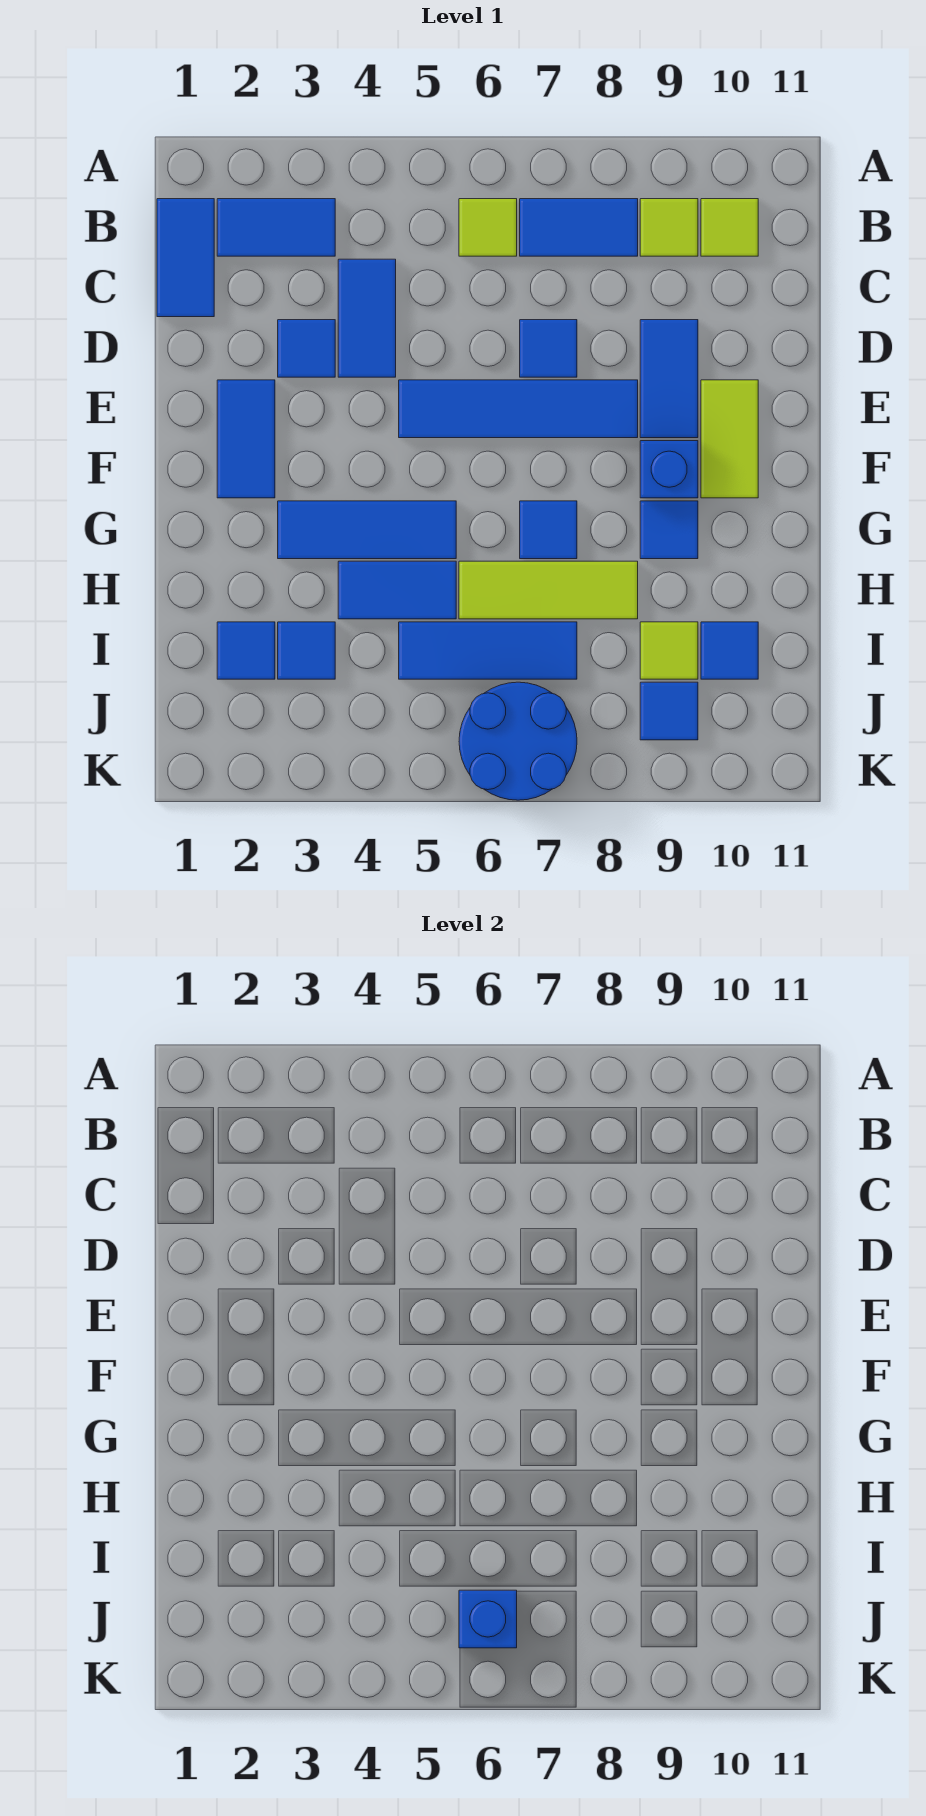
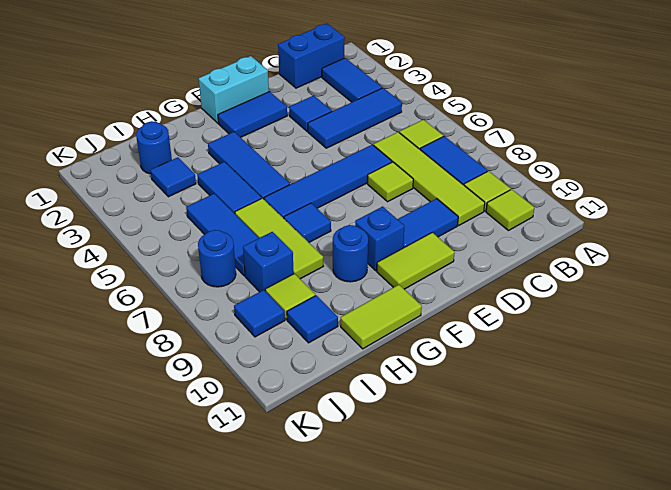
blue 1x2 tile [157,199,214,317] -> blue 1x2 brick [278,24,345,88]
blue 1x2 tile [338,259,396,377] -> blue 1x3 tile [308,88,402,148]
none -> lime 1x4 tile [374,132,485,225]
blue 1x1 tile [520,320,577,377] -> lime 1x1 tile [367,162,413,202]
none -> cyan 1x2 brick [199,56,269,123]
blue 1x4 tile [399,380,638,438] -> blue 1x4 tile turned to [264,145,392,218]
blue 1x1 tile [640,501,698,559] -> blue 1x1 round brick [333,225,368,282]
none -> lime 1x2 tile [341,285,422,349]
blue 1x1 tile [217,622,275,679] -> blue 1x1 round brick [136,121,172,174]
blue 2x2 round brick [459,682,577,800] -> blue 1x1 round brick [198,230,236,287]
blue 1x1 brick [459,1590,517,1648] -> blue 1x1 brick moved to [243,232,294,292]

